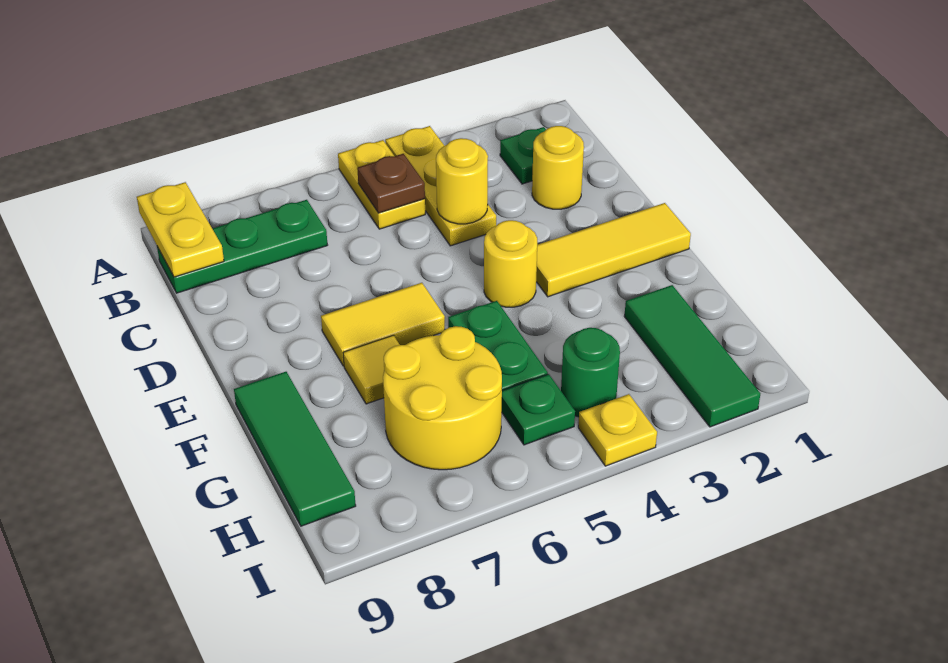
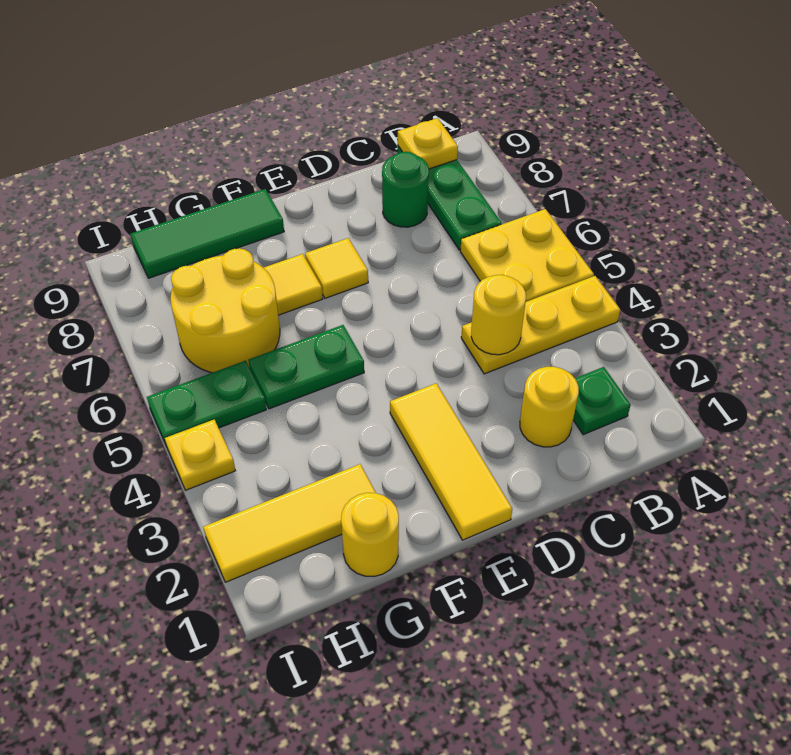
yellow 1x2 plate [338,140,425,229] -> yellow 2x2 plate [460,209,594,302]
yellow 1x2 plate [137,182,224,277] -> yellow 1x1 plate [398,118,458,169]
brown 1x1 plate [357,154,425,213] -> none
yellow 1x1 round brick [484,220,537,307] -> yellow 1x1 round brick moved to [341,493,399,576]
yellow 1x2 tile [321,283,445,366] -> yellow 1x1 tile [305,238,368,298]
green 1x3 tile [624,285,760,427] -> yellow 1x3 tile [203,464,376,582]
green 1x1 round brick [561,328,620,417] -> green 1x1 round brick moved to [382,152,429,227]
green 1x1 plate [502,374,575,445] -> green 1x2 plate [147,361,266,446]

